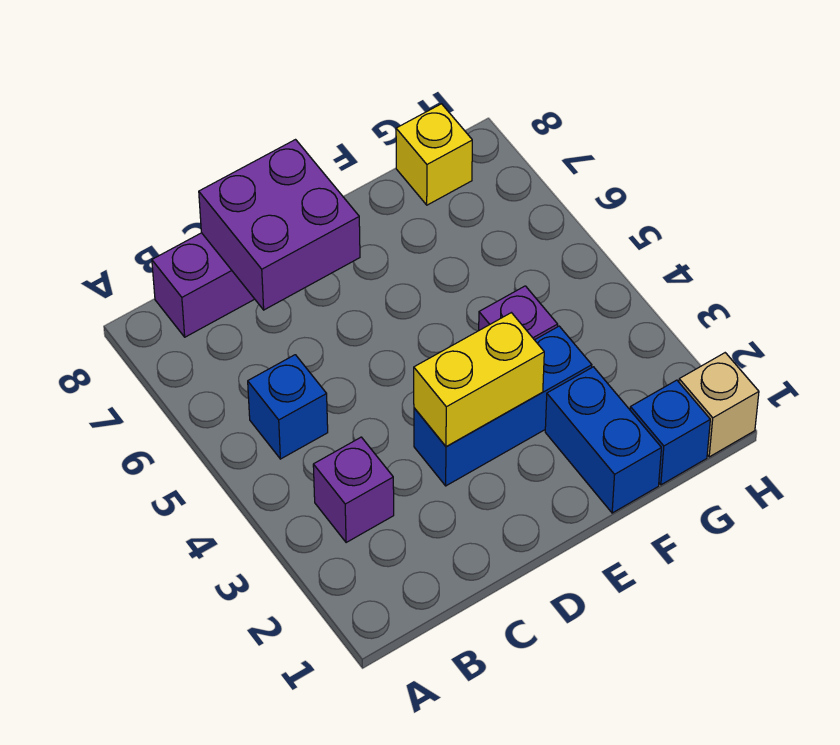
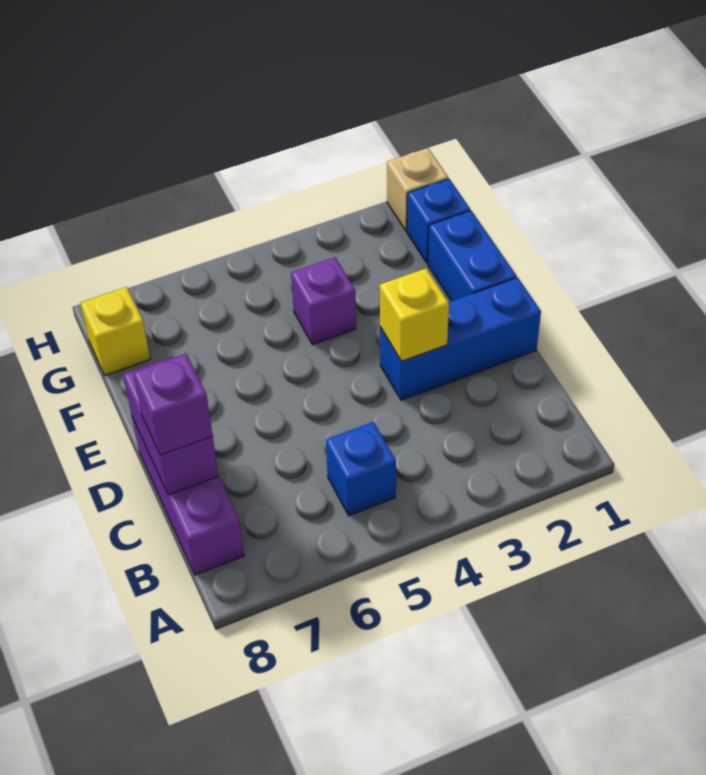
purple 1x1 brick [313,437,394,543] -> purple 1x1 brick moved to [133,354,213,455]
purple 2x2 brick [199,140,360,310] -> purple 1x2 brick [123,357,218,495]
blue 1x3 brick [414,326,592,486] -> blue 1x3 brick turned to [380,278,541,400]
yellow 1x2 brick [414,313,544,447] -> yellow 1x1 brick [380,269,449,361]
blue 1x2 brick [545,367,661,513] -> blue 1x2 brick turned to [428,211,517,301]

